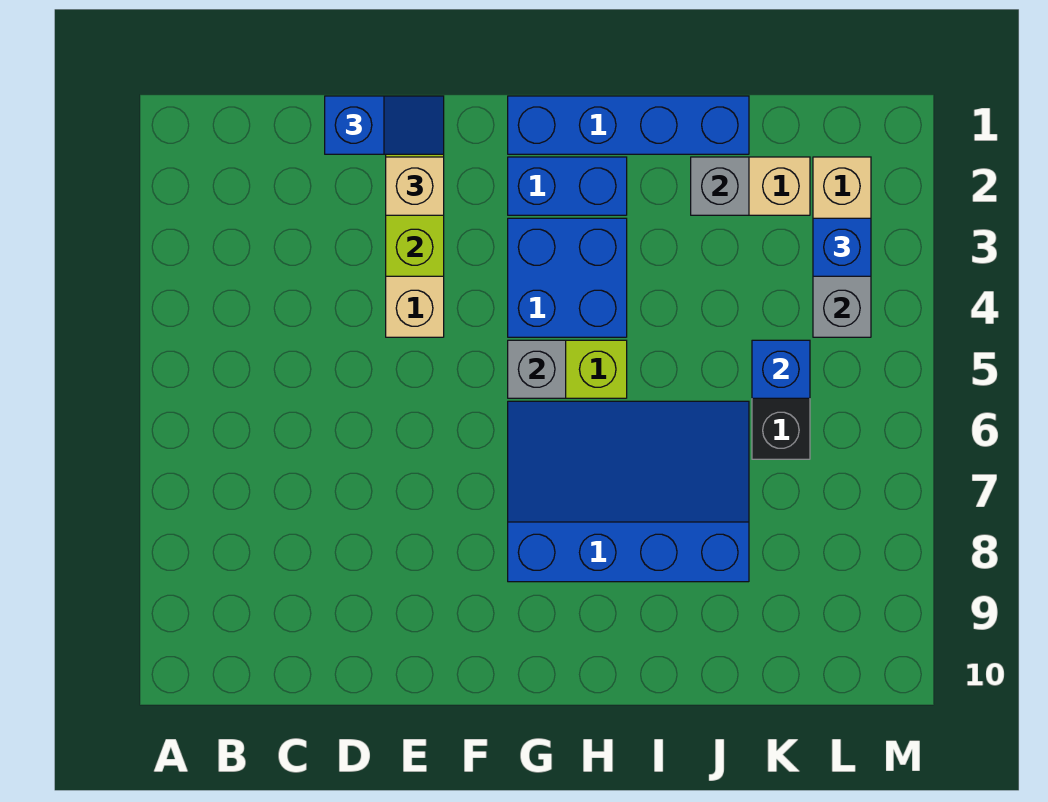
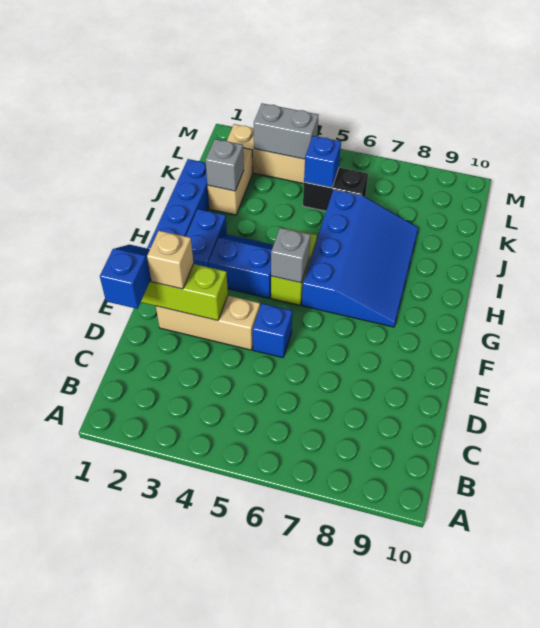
blue 2x2 brick [508,218,627,337] -> blue 2x2 slope [208,235,273,298]
blue 3x4 slope [508,401,749,582] -> blue 3x4 slope turned to [302,190,418,327]
blue 1x1 brick [813,218,871,276] -> blue 1x1 brick moved to [253,304,292,358]

